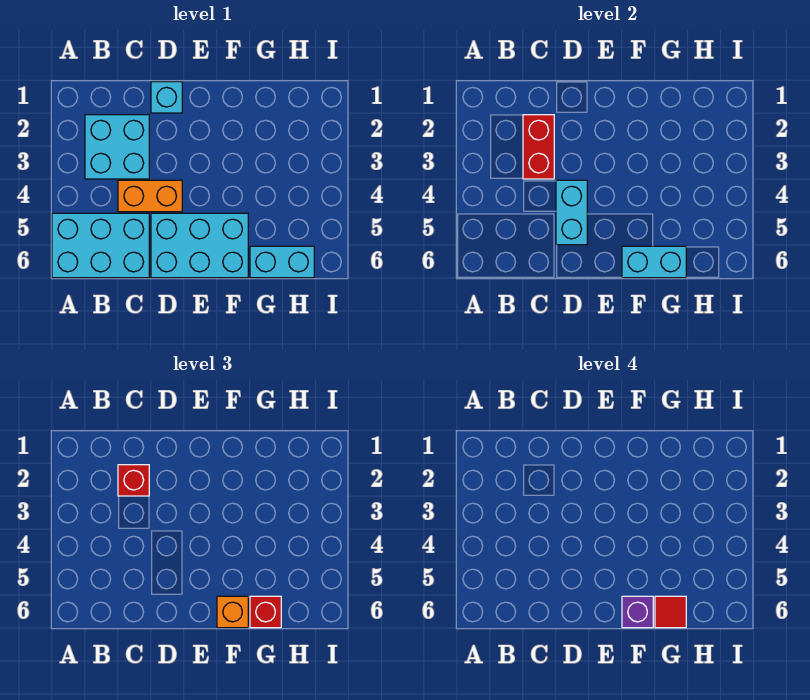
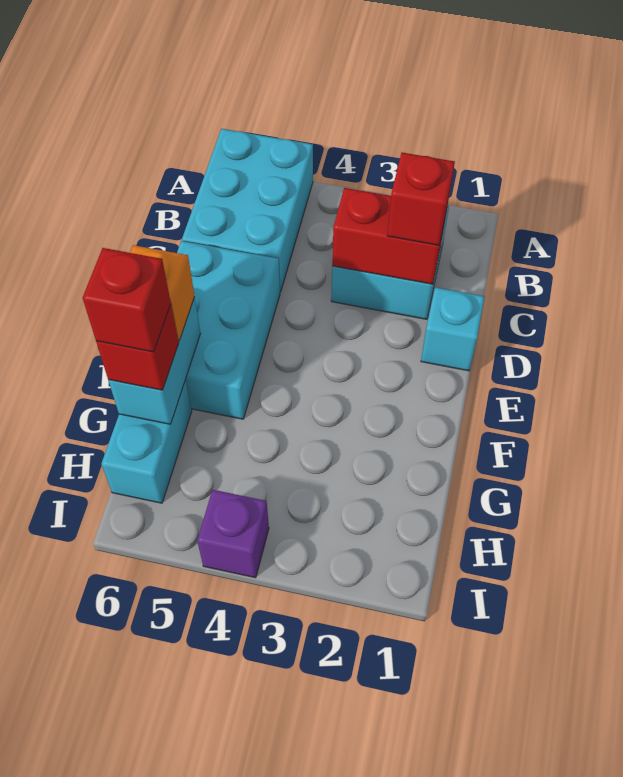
orange 1x2 brick [118,180,182,212] -> none
cyan 1x2 brick [556,180,587,245] -> none
purple 1x1 brick [622,596,653,628] -> purple 1x1 brick moved to [197,490,269,578]
red 1x1 tile [655,596,686,628] -> red 1x1 brick [83,248,171,352]

